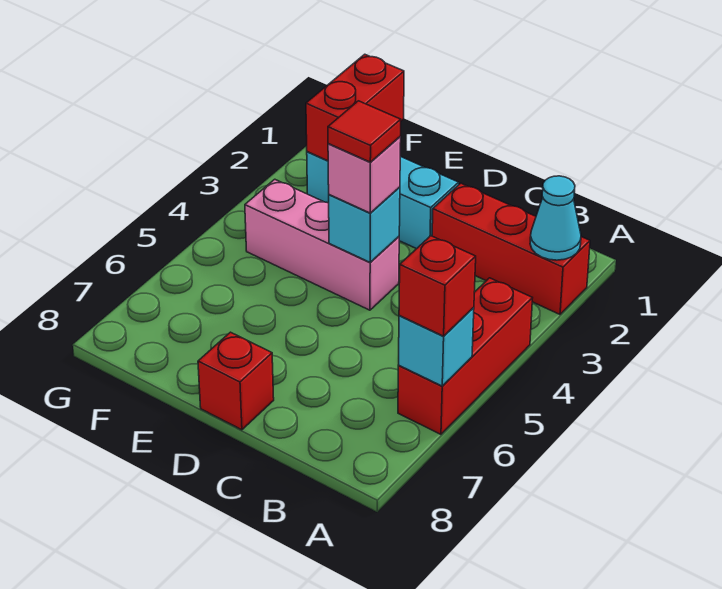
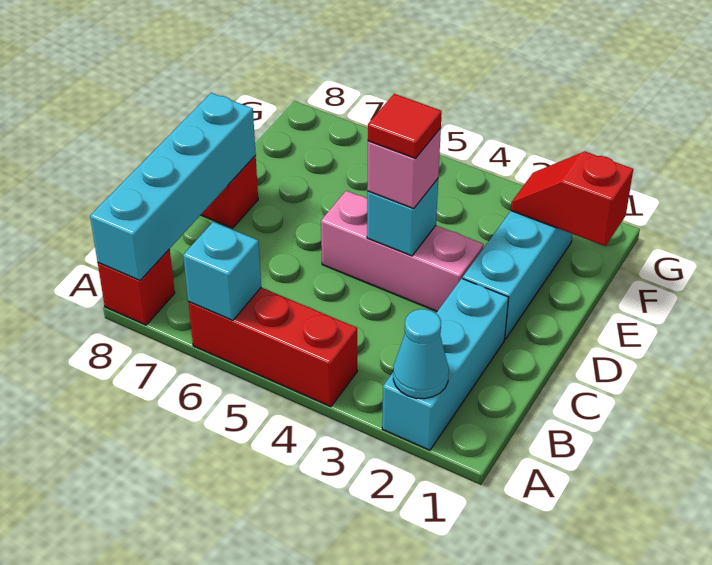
red 1x3 brick [432,183,590,314] -> cyan 1x3 brick [382,278,509,450]
red 1x1 brick [399,236,476,336] -> red 1x1 brick moved to [98,249,175,325]
none -> cyan 1x4 brick [90,93,256,281]
pink 1x3 brick [245,179,399,310] -> pink 1x3 brick turned to [321,191,484,311]
red 1x2 brick [306,54,404,161] -> red 1x2 slope [511,152,633,246]

